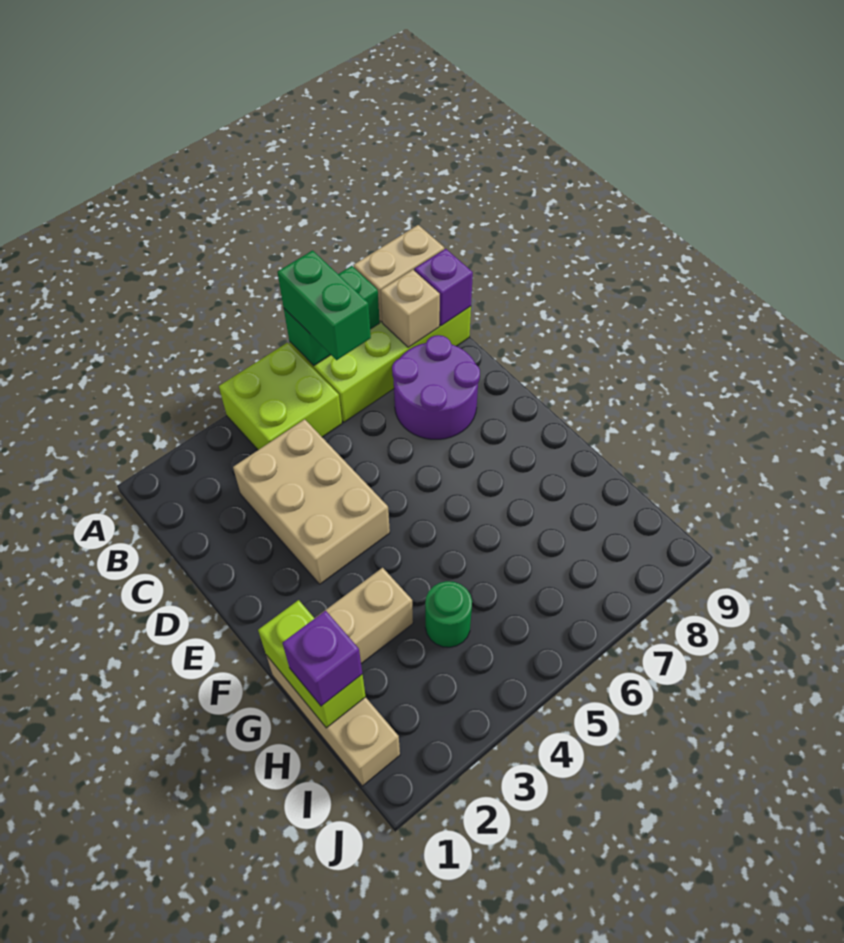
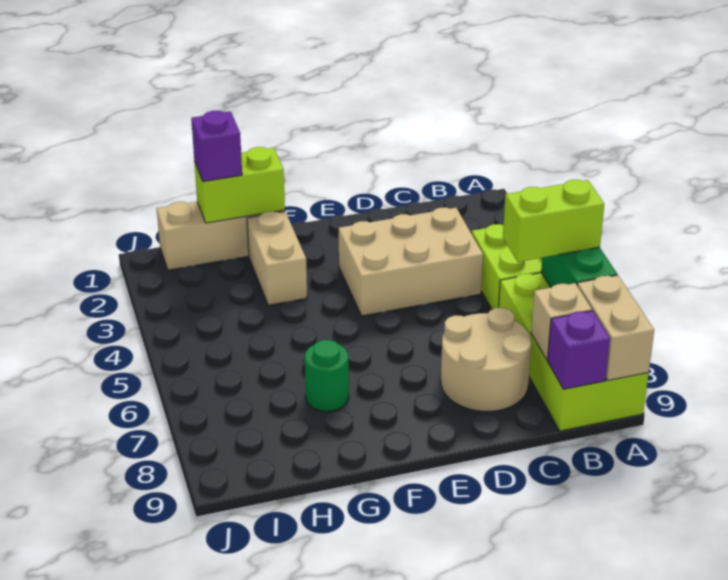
green 1x2 brick [277,251,371,360] -> lime 1x2 brick [503,180,604,262]
purple 2x2 round brick [392,335,480,439] -> tan 2x2 round brick [441,308,531,411]
green 1x1 round brick [425,581,472,647] -> green 1x1 round brick moved to [305,340,349,412]

